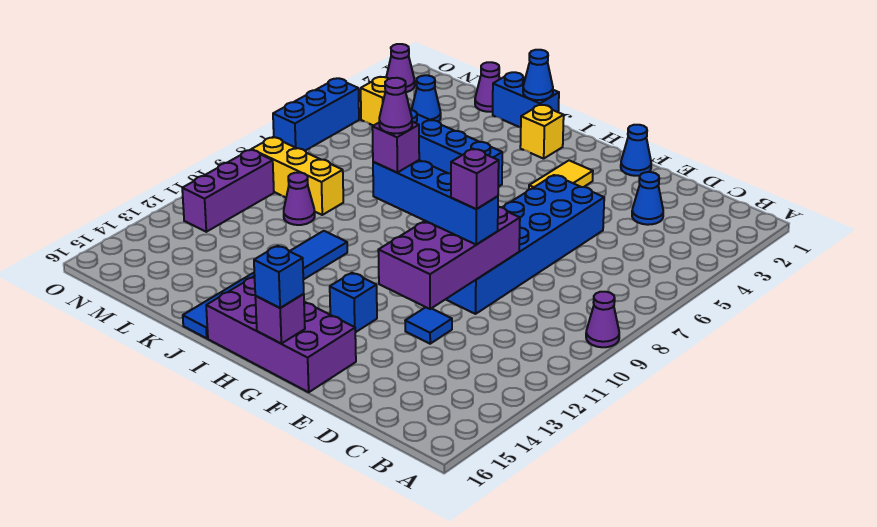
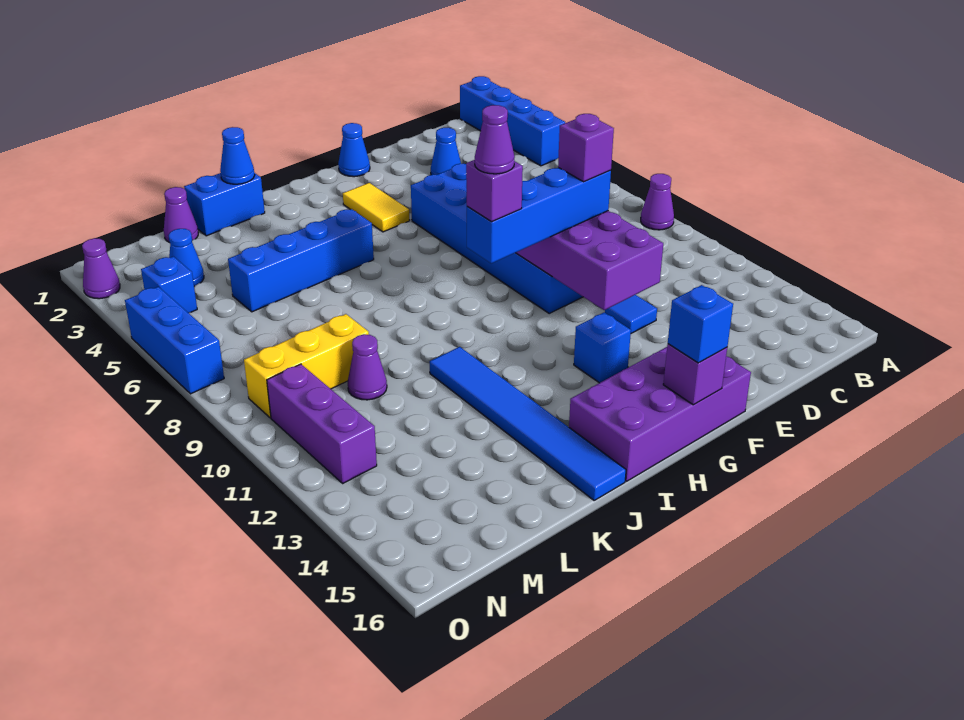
none -> blue 1x4 brick [460,76,565,166]
yellow 1x1 brick [520,105,564,159] -> none
yellow 1x1 brick [361,77,389,126] -> blue 1x1 brick [141,256,197,313]

